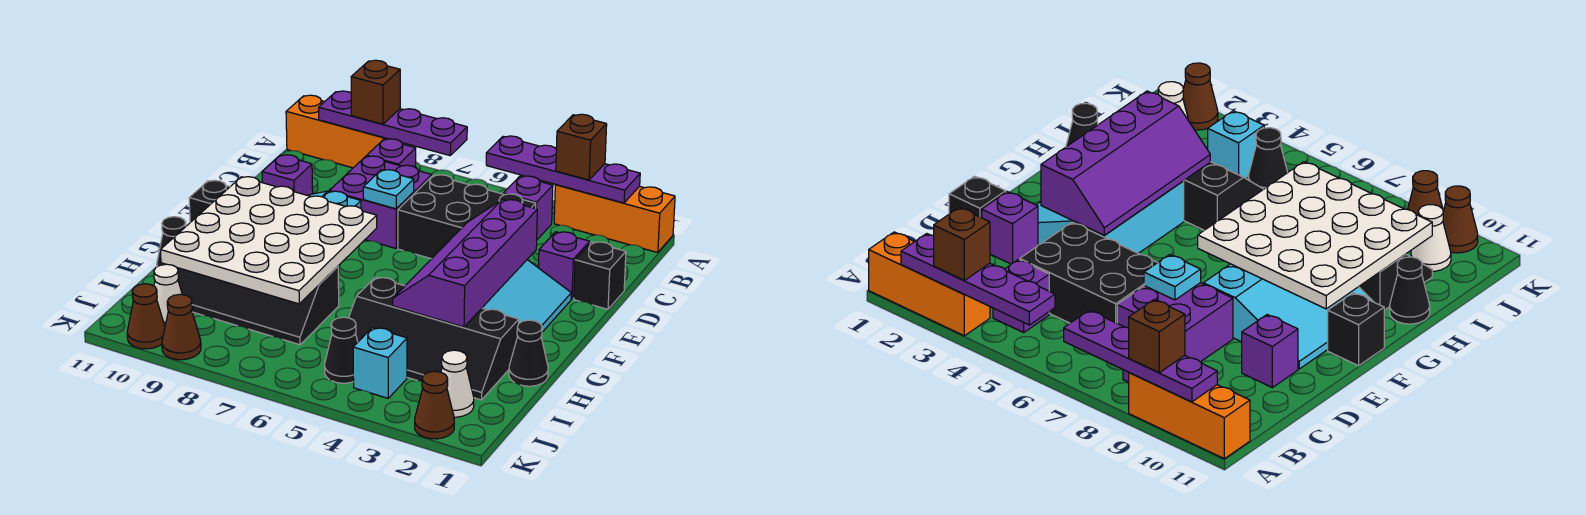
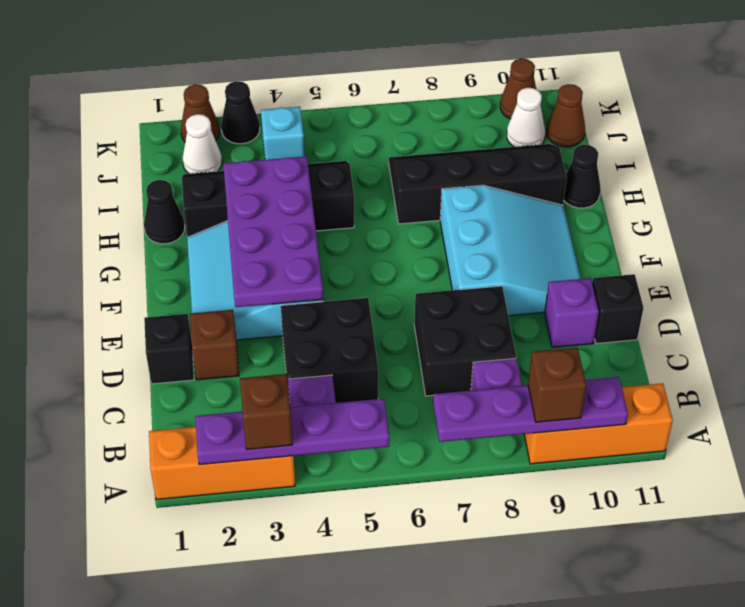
black 2x3 brick [398,175,536,259] -> black 2x2 brick [281,298,378,403]
purple 2x2 brick [329,156,432,248] -> black 2x2 brick [414,286,516,396]
purple 1x1 brick [538,232,590,299] -> brown 1x1 brick [190,310,239,380]
cyan 1x1 plate [363,170,414,209] -> none
purple 2x4 slope [393,200,537,327] -> purple 2x4 plate [223,156,323,307]
white 4x4 plate [160,177,377,304] -> none
black 1x1 brick [189,180,229,222] -> black 1x1 brick moved to [592,274,643,343]
black 1x1 cone [325,317,358,383] -> black 1x1 cone moved to [221,81,260,144]
brown 1x1 cone [162,294,201,360] -> brown 1x1 cone moved to [546,84,585,147]

